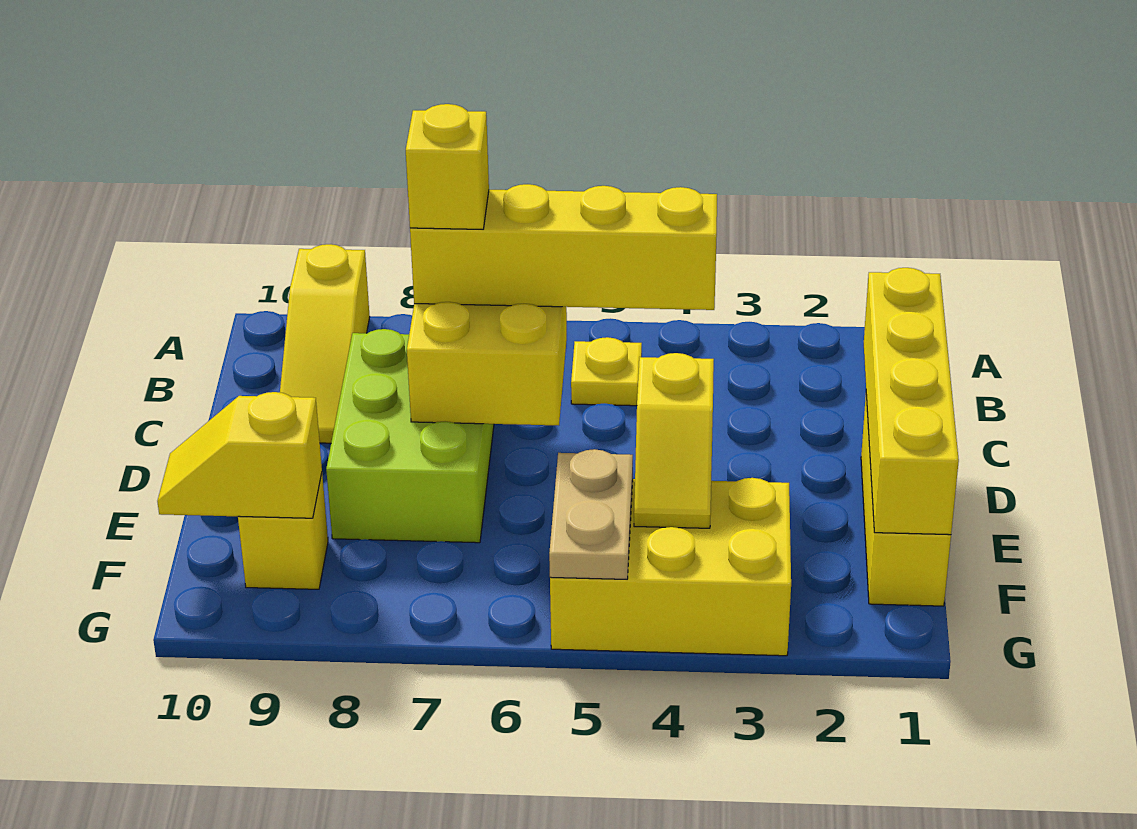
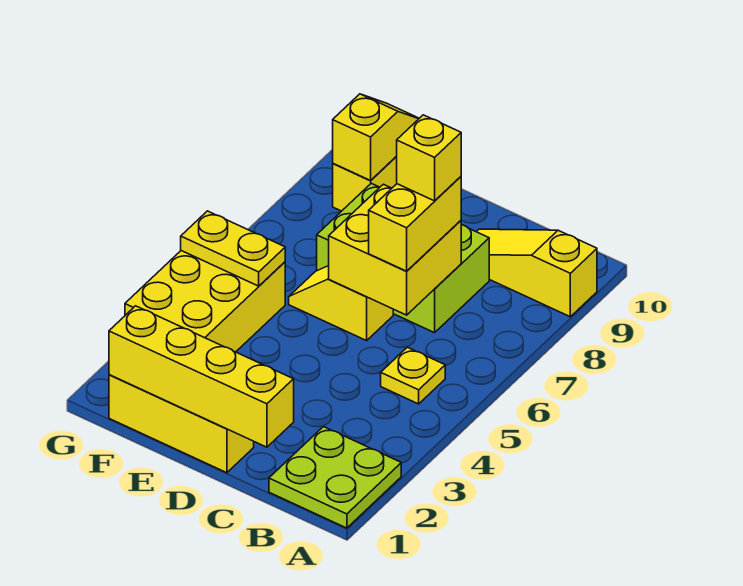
none -> lime 2x2 plate [269,427,401,528]
yellow 1x4 brick [410,184,717,310] -> yellow 1x2 brick [369,177,461,271]
yellow 1x2 slope [634,353,714,528] -> yellow 1x2 slope moved to [289,266,393,341]
tan 1x2 plate [549,449,633,579] -> yellow 1x2 plate [181,211,285,286]

